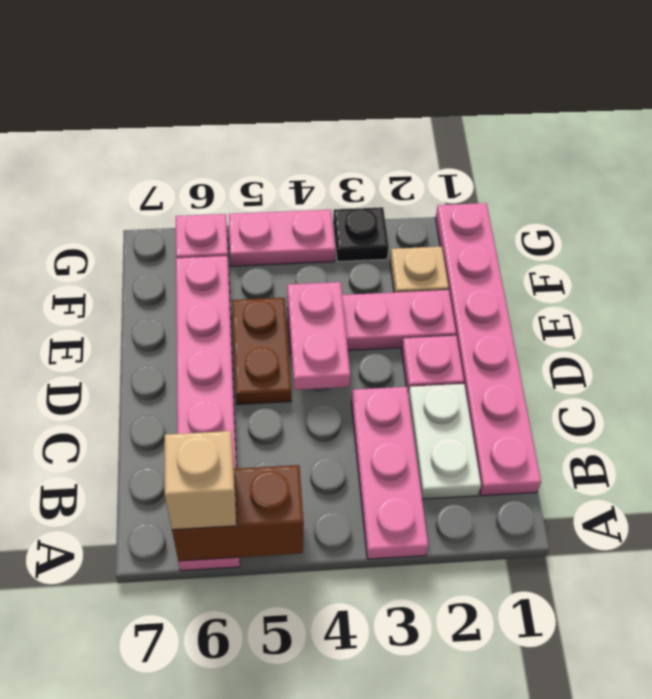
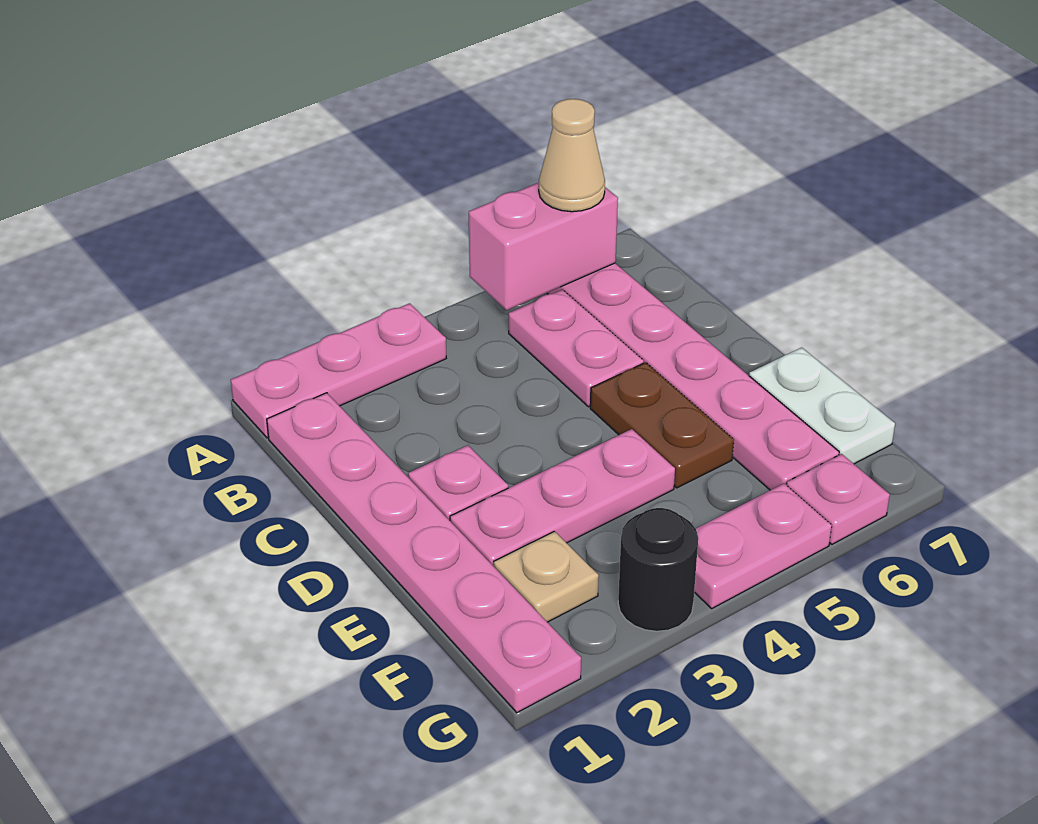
pink 1x3 plate [351,387,428,559] -> pink 1x3 plate turned to [231,303,446,438]
brown 1x2 brick [172,465,304,561] -> pink 1x2 brick [469,183,618,310]
tan 1x1 brick [165,431,236,530] -> tan 1x1 cone [539,99,605,212]
white 1x2 plate [408,384,481,499] -> white 1x2 plate moved to [749,348,895,464]
pink 1x2 plate [287,282,350,390] -> pink 1x2 plate moved to [509,289,644,407]
black 1x1 plate [333,207,389,262] -> black 1x1 round brick [618,508,698,631]

